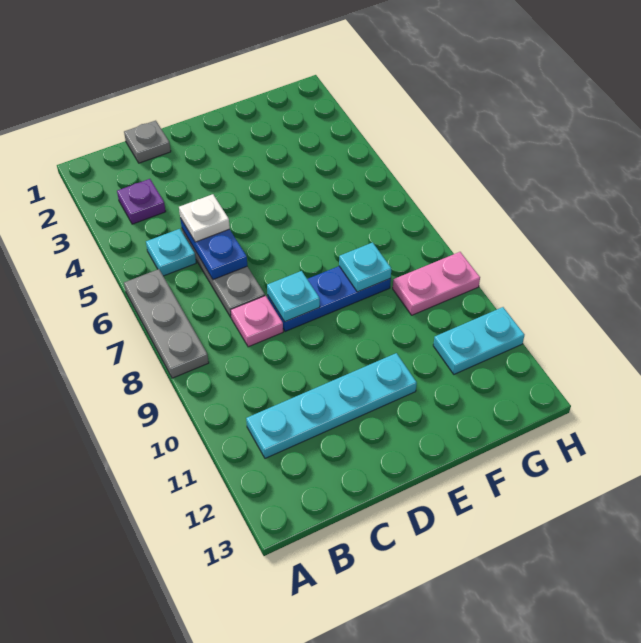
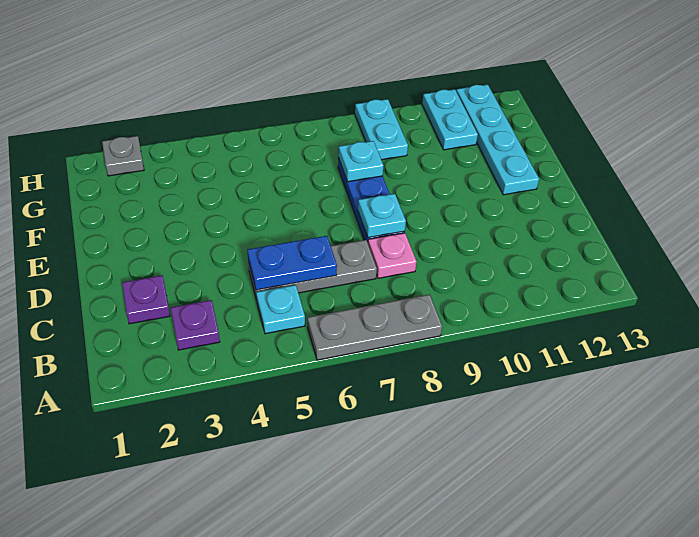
cyan 1x4 plate [246,353,417,458] -> cyan 1x4 plate moved to [456,85,539,195]
grey 1x1 plate [124,121,171,163] -> grey 1x1 plate moved to [102,136,144,176]
none -> purple 1x1 plate [122,275,170,324]
white 1x1 plate [179,194,230,242] -> none
pink 1x2 plate [393,252,480,315] -> cyan 1x2 plate [355,99,408,160]

